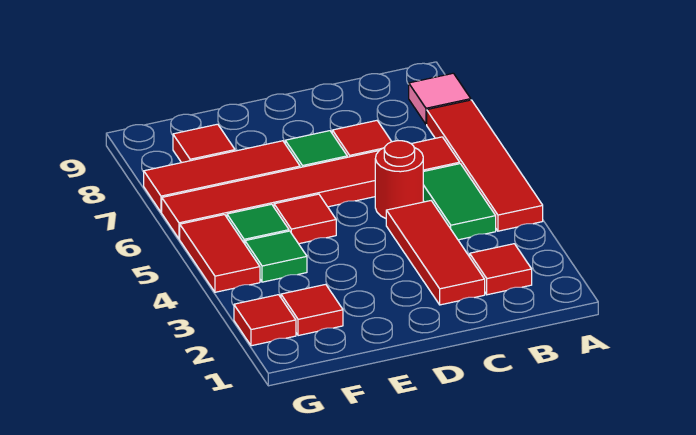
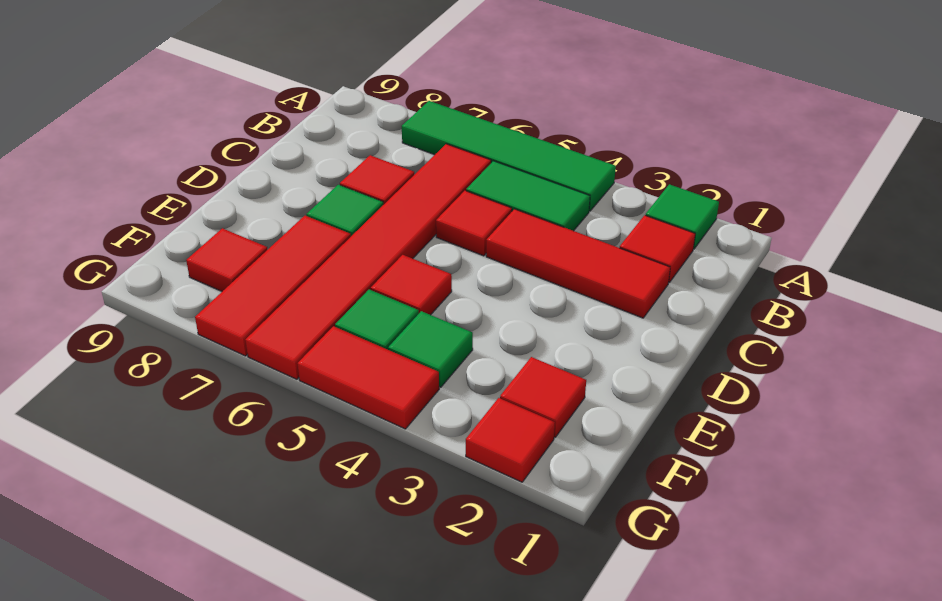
none -> green 1x1 tile [646,184,719,249]
red 1x4 tile [427,100,543,231] -> green 1x4 tile [402,101,616,211]
pink 1x1 tile [409,73,471,124] -> none
red 1x1 round brick [375,141,423,218] -> red 1x1 tile [436,191,512,256]

